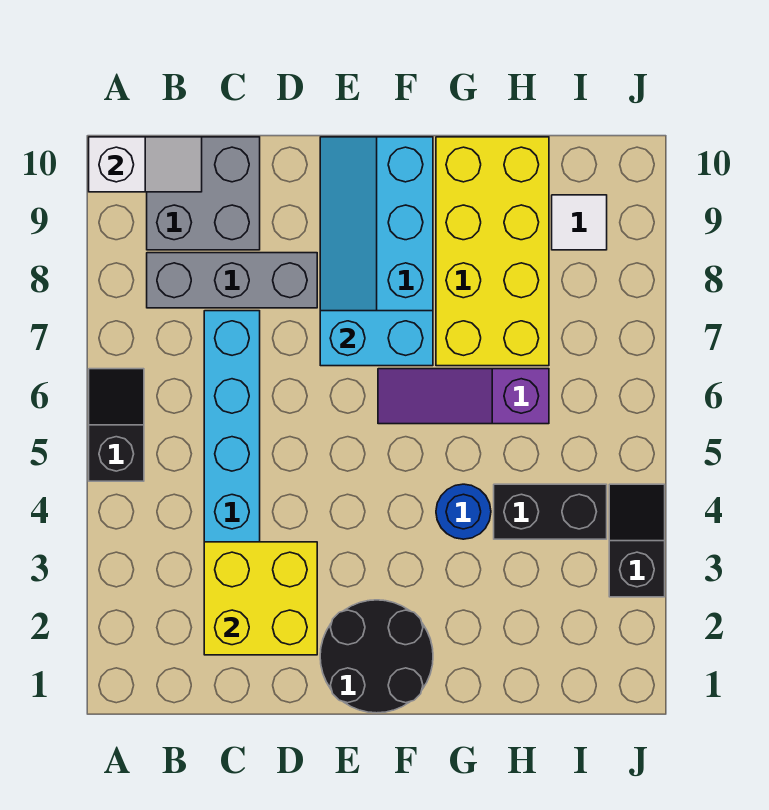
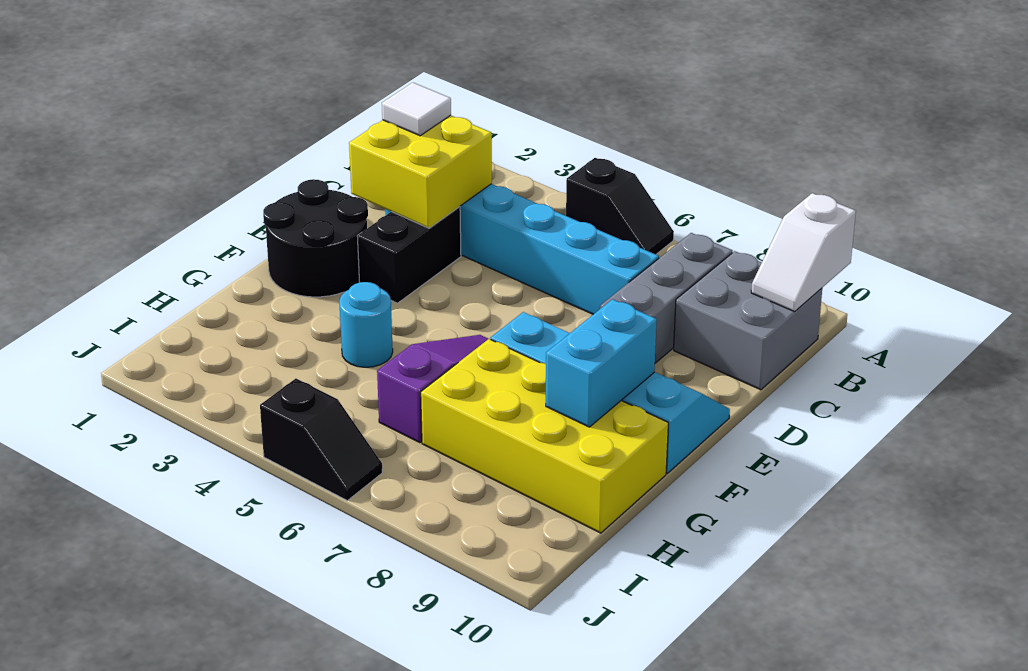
cyan 1x2 brick [320,311,433,366] -> cyan 1x2 brick moved to [546,299,657,427]
blue 1x1 round brick [436,484,491,539] -> cyan 1x1 round brick [339,282,393,367]
black 1x2 brick [494,484,607,539] -> black 1x2 brick moved to [357,207,461,303]
white 1x1 tile [552,195,607,250] -> white 1x1 tile moved to [382,83,451,136]
black 1x2 slope [609,484,665,597] -> black 1x2 slope moved to [260,379,382,501]

